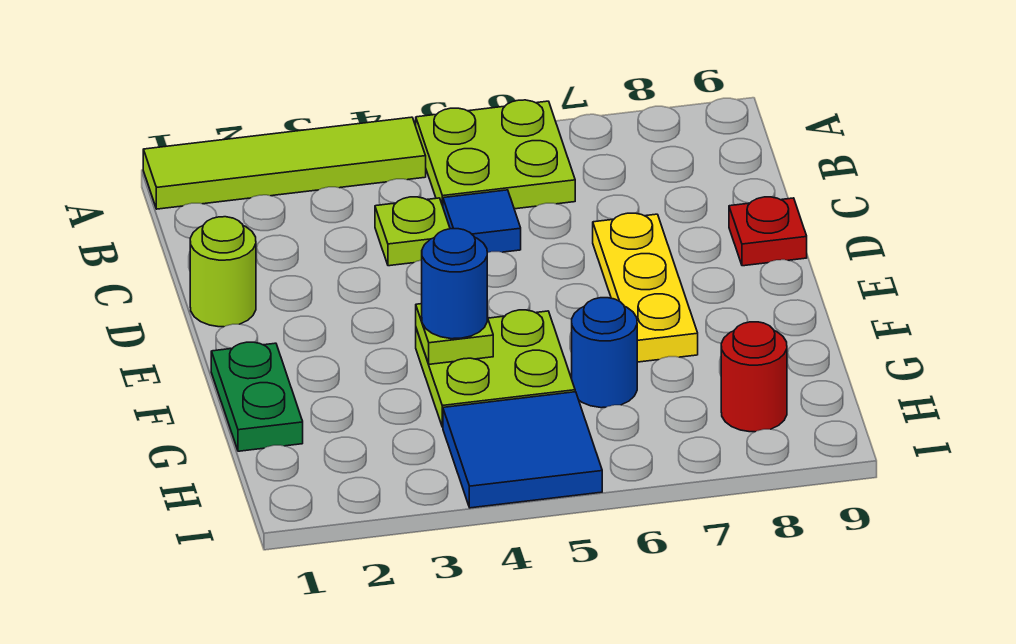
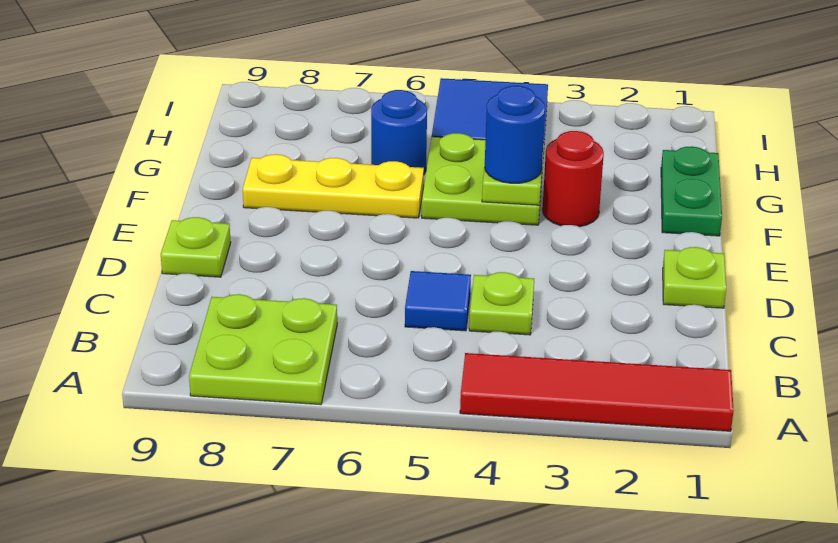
lime 1x4 tile [143,117,426,209] -> red 1x4 tile [460,353,734,431]
lime 2x2 plate [416,100,575,209] -> lime 2x2 plate moved to [189,294,337,405]
lime 1x1 round brick [190,217,256,327] -> lime 1x1 plate [663,247,726,308]
yellow 1x3 plate [593,213,698,362] -> yellow 1x3 plate turned to [243,154,424,218]
red 1x1 plate [729,197,807,266] -> lime 1x1 plate [161,217,231,277]
red 1x1 round brick [721,322,787,432] -> red 1x1 round brick moved to [542,131,604,227]

